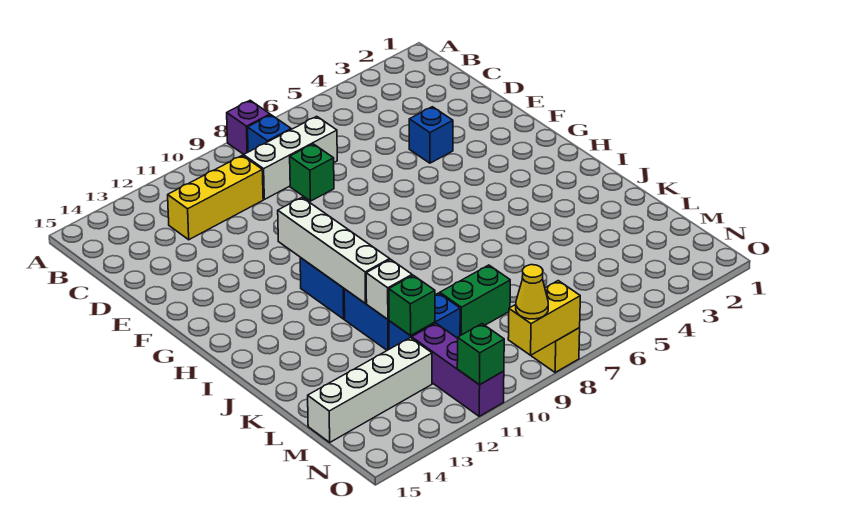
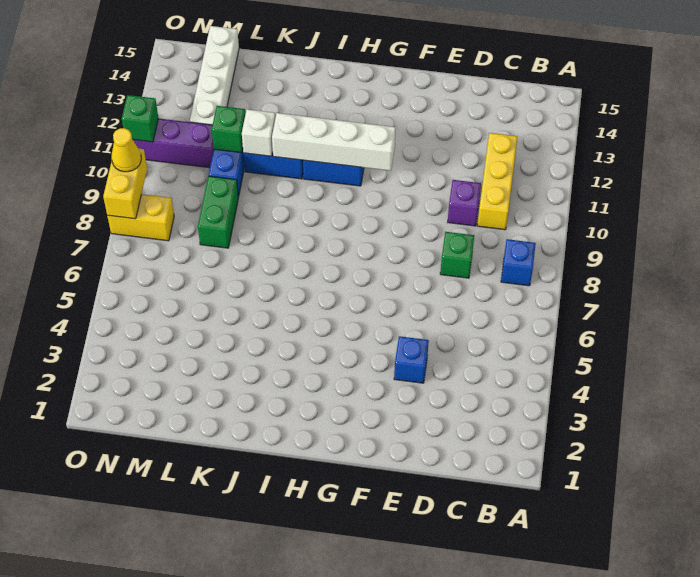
purple 1x1 brick [227,100,270,154] -> purple 1x1 brick moved to [448,180,481,226]
white 1x3 brick [244,116,337,199] -> none

